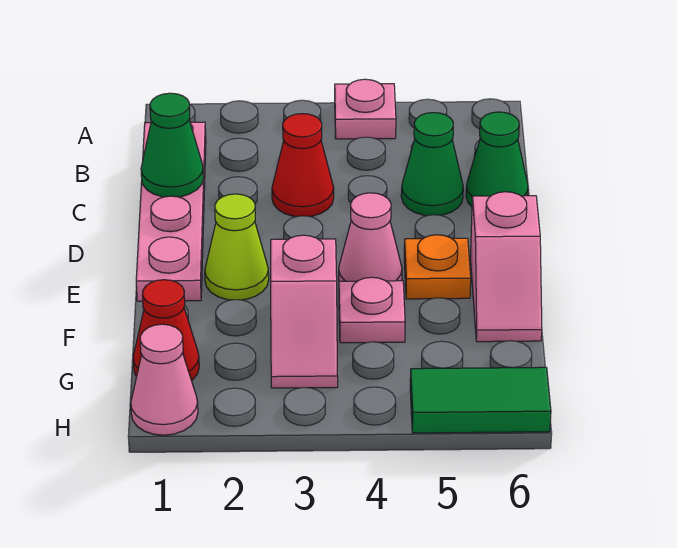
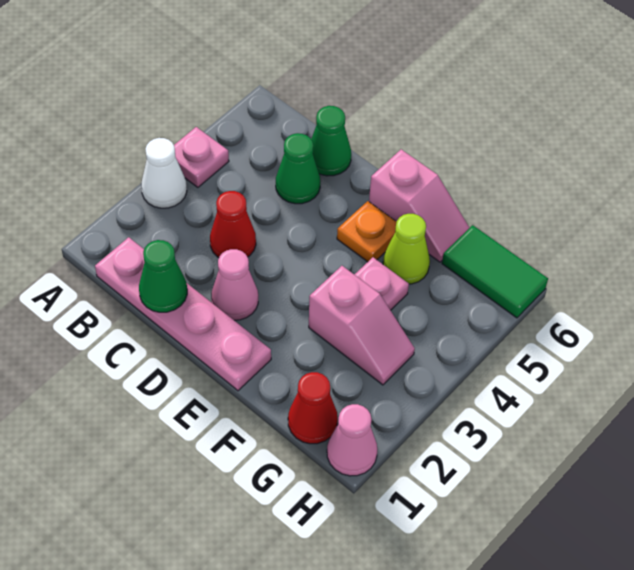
none -> white 1x1 cone [141,138,187,208]
lime 1x1 cone [205,194,269,300] -> lime 1x1 cone moved to [383,214,430,284]
pink 1x1 cone [339,193,402,281] -> pink 1x1 cone moved to [211,249,258,320]
green 1x2 tile [410,367,551,433] -> green 1x2 tile turned to [442,225,548,318]

